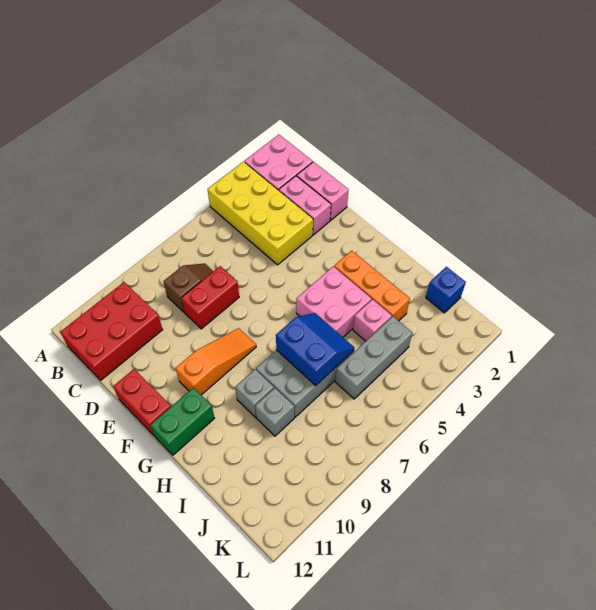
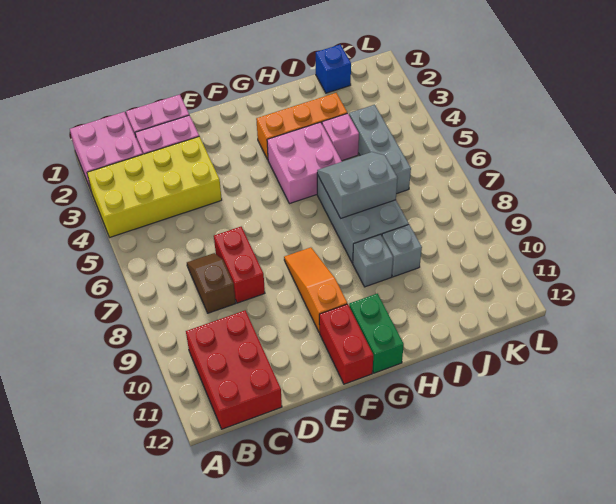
red 1x2 brick [113,369,171,436] -> red 1x2 brick turned to [319,304,373,384]
blue 2x2 slope [276,313,354,386] -> grey 2x2 slope [317,152,398,218]

